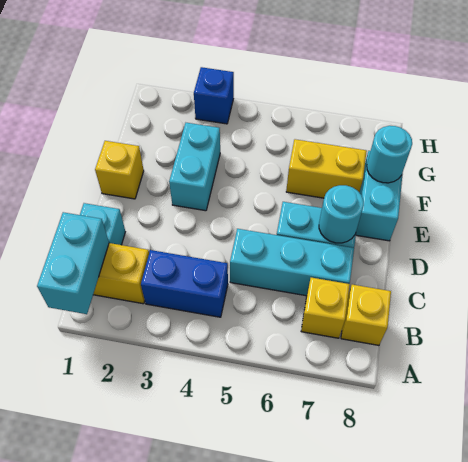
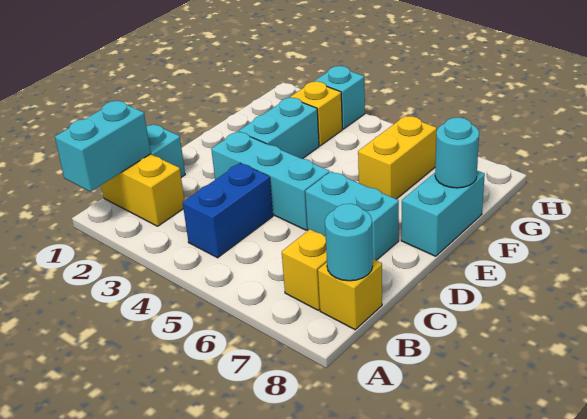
blue 1x2 brick [141,250,228,317] -> blue 1x2 brick turned to [183,163,273,258]
cyan 1x3 brick [230,229,354,296] -> cyan 1x3 brick moved to [211,131,329,230]
cyan 1x1 round brick [319,185,364,243] -> cyan 1x1 round brick moved to [325,204,373,281]
yellow 1x1 brick [95,141,144,199] -> yellow 1x1 brick moved to [290,81,342,146]
yellow 1x2 brick [286,139,367,198] -> yellow 1x2 brick turned to [358,116,437,199]
blue 1x1 brick [194,67,234,124] -> cyan 1x1 brick [314,66,365,129]

